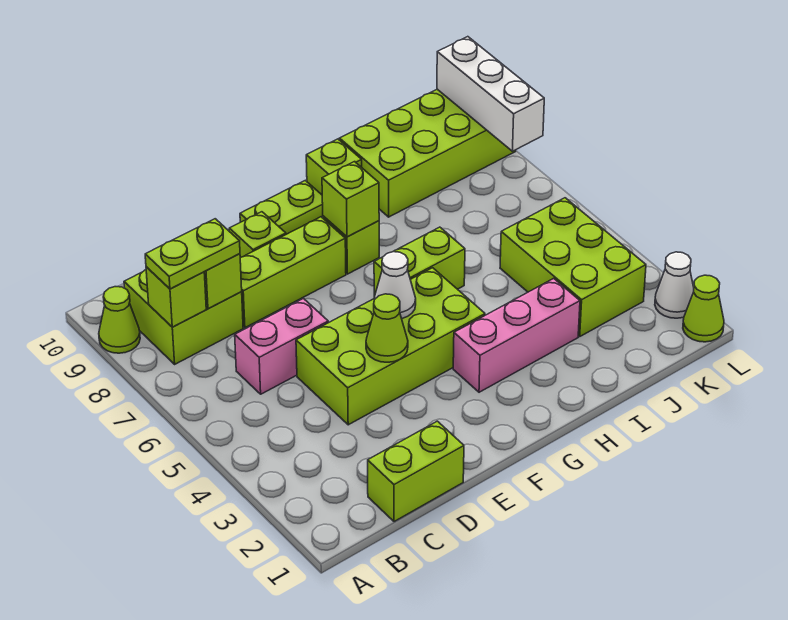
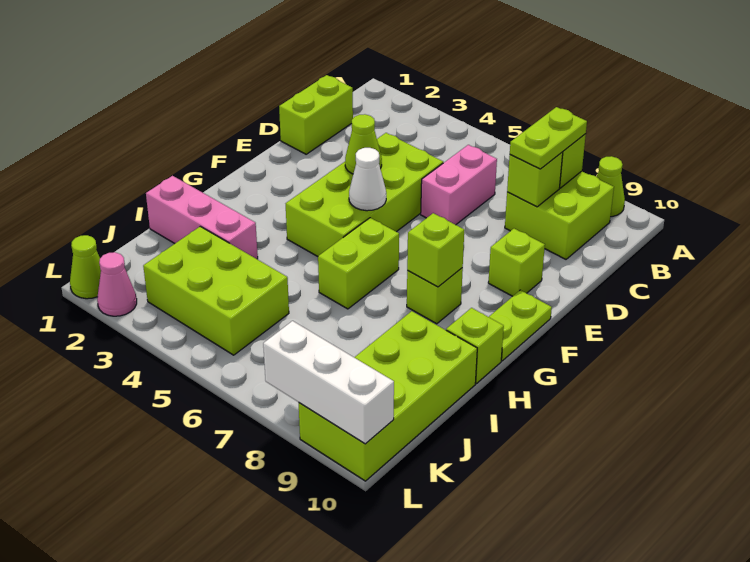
lime 1x3 brick [240,217,346,328] -> none
pink 1x3 brick [453,278,580,392] -> pink 1x3 brick turned to [146,176,258,259]
white 1x1 cone [655,252,694,318] -> pink 1x1 cone [97,252,137,316]

